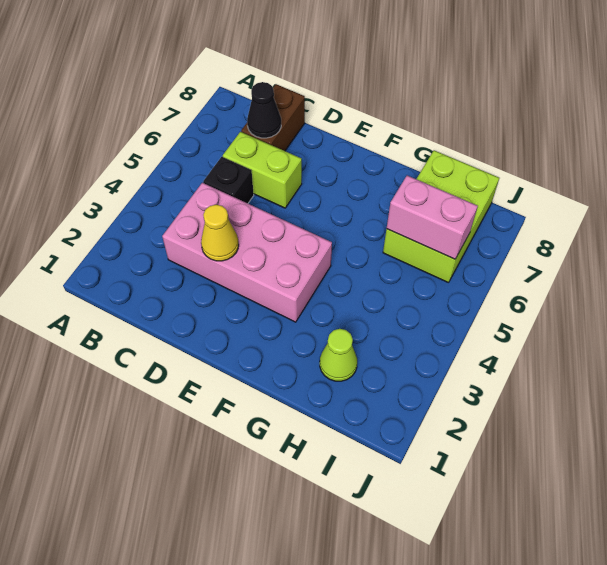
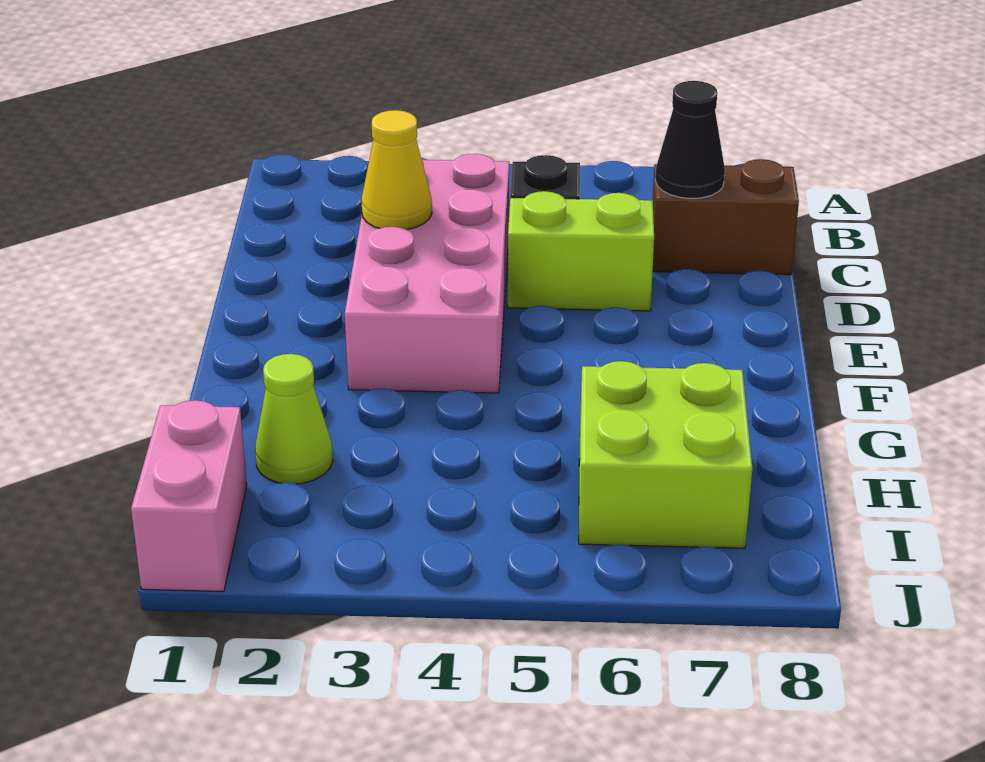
lime 1x2 brick [223,132,302,208] -> lime 1x2 brick turned to [508,191,654,311]
lime 2x3 brick [383,150,499,283] -> lime 2x2 brick [579,361,752,548]
pink 1x2 brick [387,175,478,259] -> pink 1x2 brick moved to [131,400,247,592]

